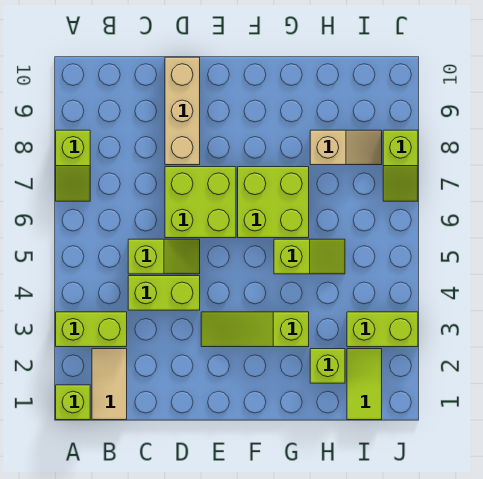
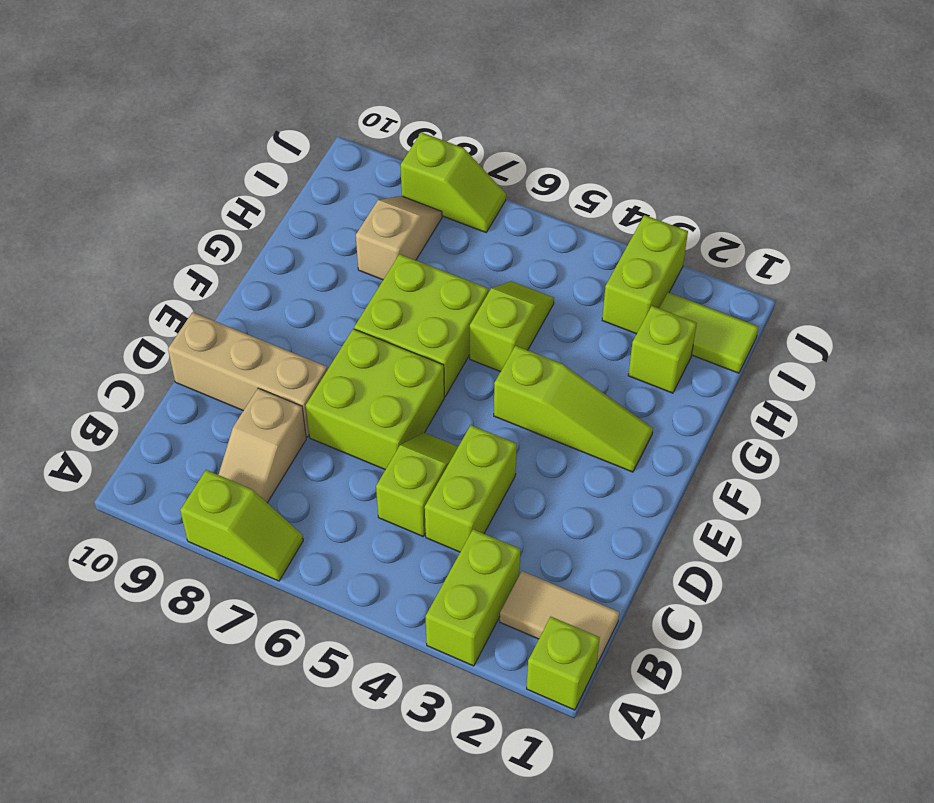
none -> tan 1x2 slope [219,388,306,503]
lime 1x3 slope [201,312,309,347] -> lime 1x3 slope turned to [494,346,653,472]

